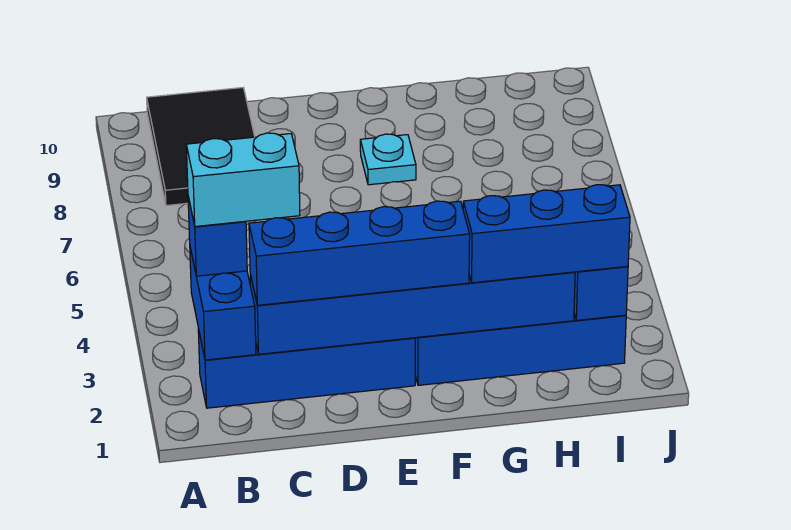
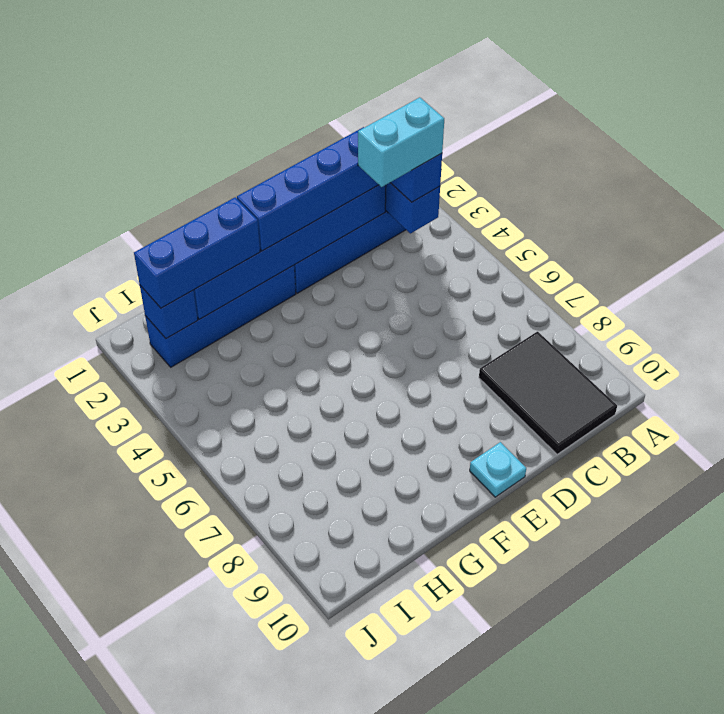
cyan 1x1 plate [360,134,416,185] -> cyan 1x1 plate moved to [470,442,526,497]

